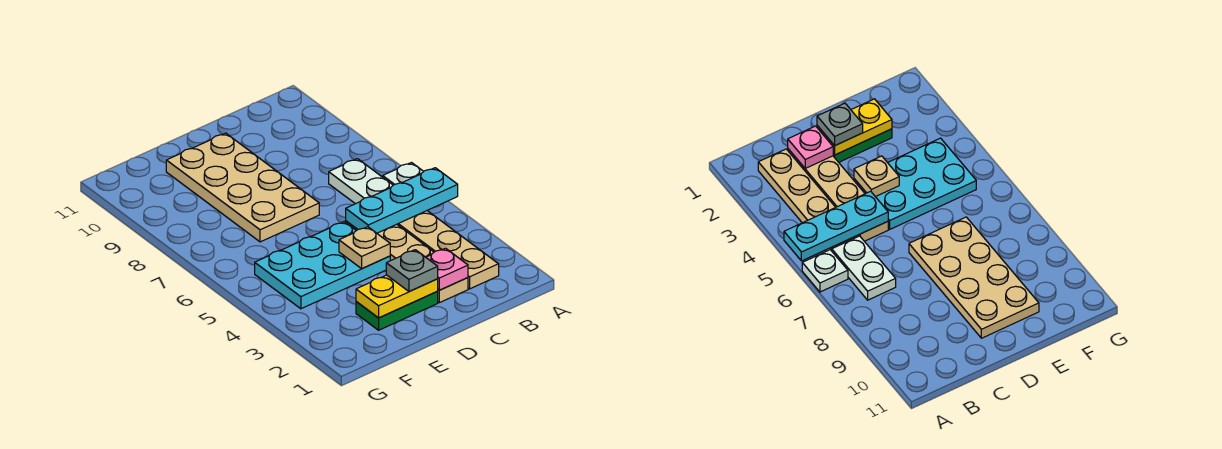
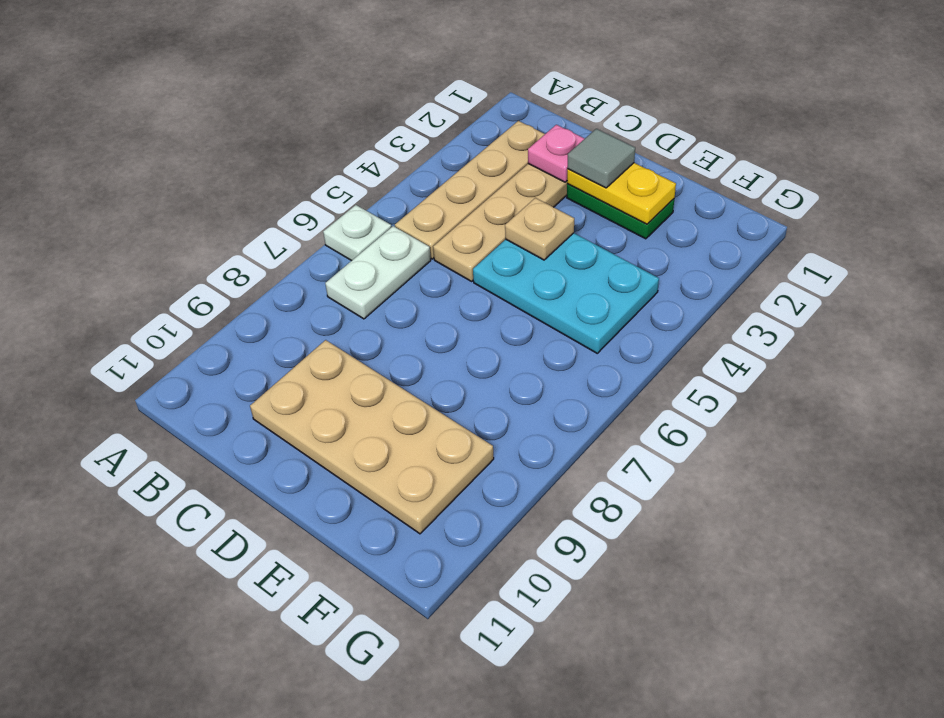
cyan 1x3 plate [346,168,458,233] -> none
grey 1x1 plate [386,250,438,292] -> grey 1x1 tile [567,129,635,188]
tan 2x4 plate [166,133,319,242] -> tan 2x4 plate turned to [250,340,494,534]

